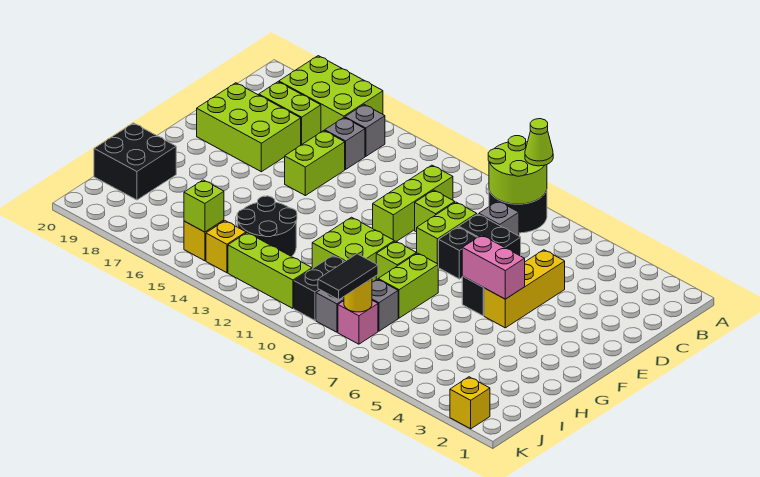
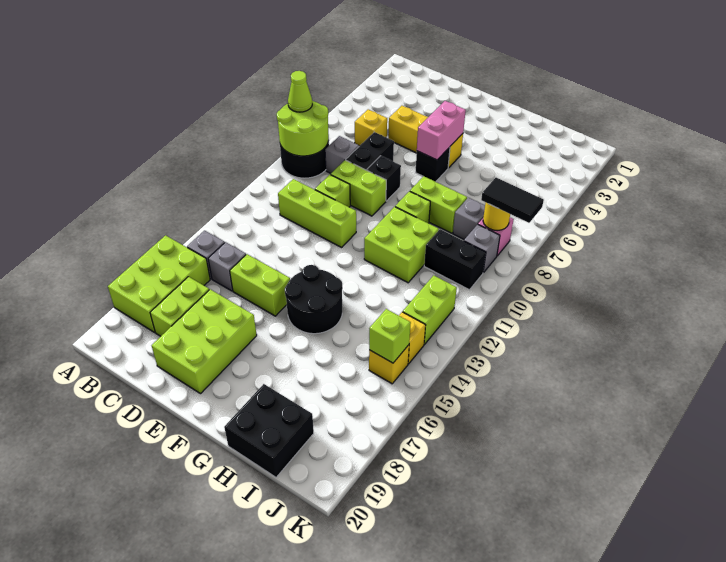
black 2x2 round brick [237,196,297,257] -> black 2x2 round brick moved to [285,265,343,334]
lime 1x3 brick [228,233,312,308] -> lime 1x2 brick [403,275,457,344]
yellow 1x1 brick [450,377,490,429] -> yellow 1x1 brick moved to [355,109,387,146]

